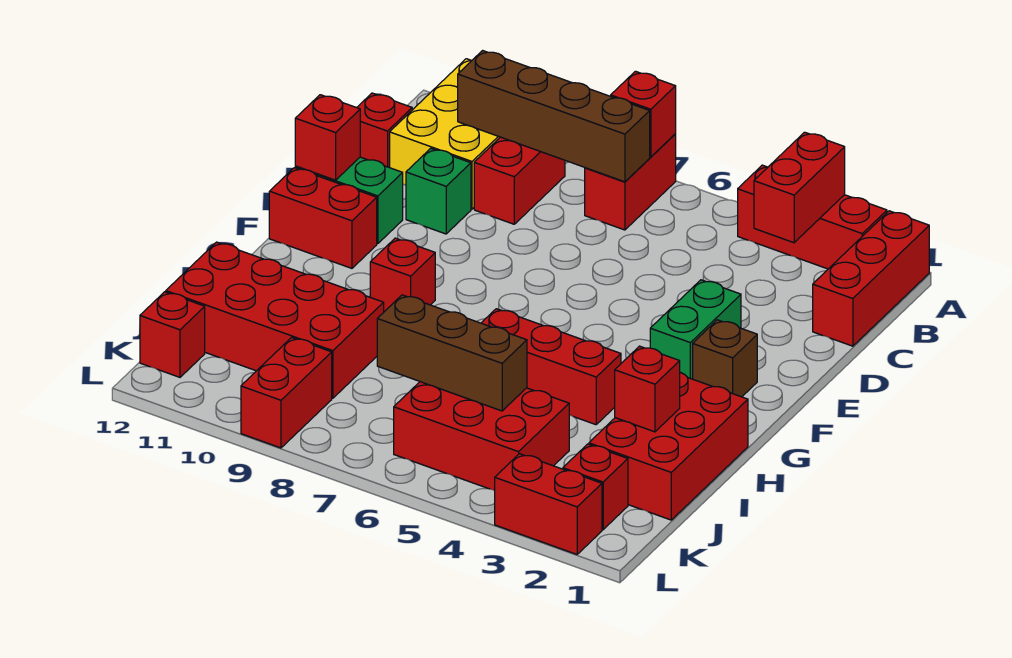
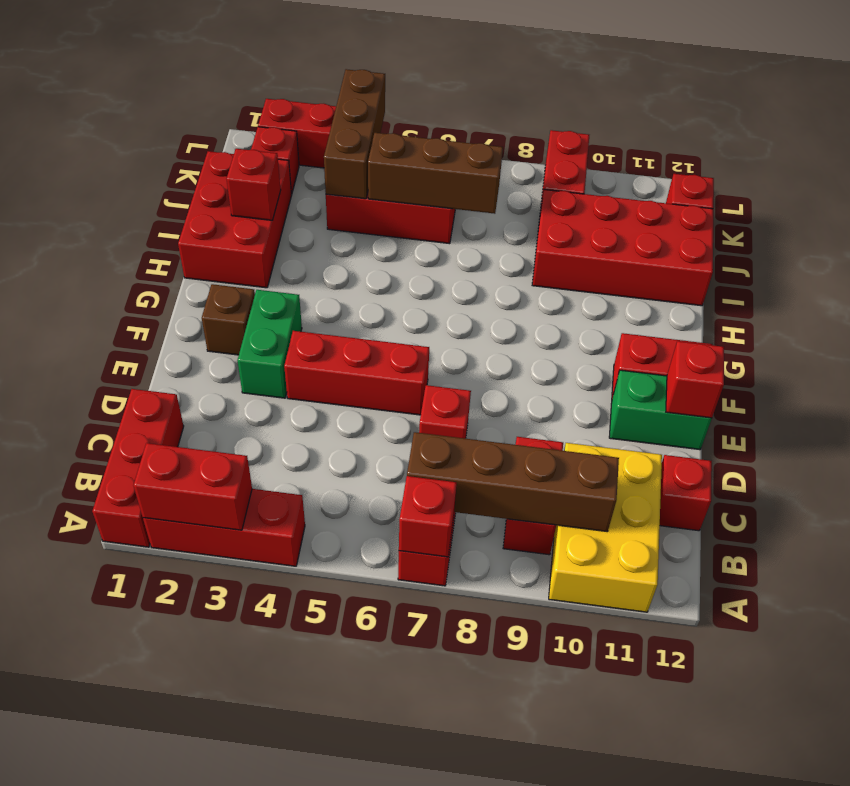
red 1x2 brick [754,132,845,243] -> red 1x2 brick turned to [133,443,252,530]
green 1x1 brick [406,148,471,234] -> none
red 1x1 brick [370,238,435,312] -> red 1x1 brick moved to [419,385,471,439]
red 1x3 brick [482,309,621,425] -> red 1x3 brick moved to [284,331,429,415]
none -> brown 1x3 brick [324,69,385,199]

